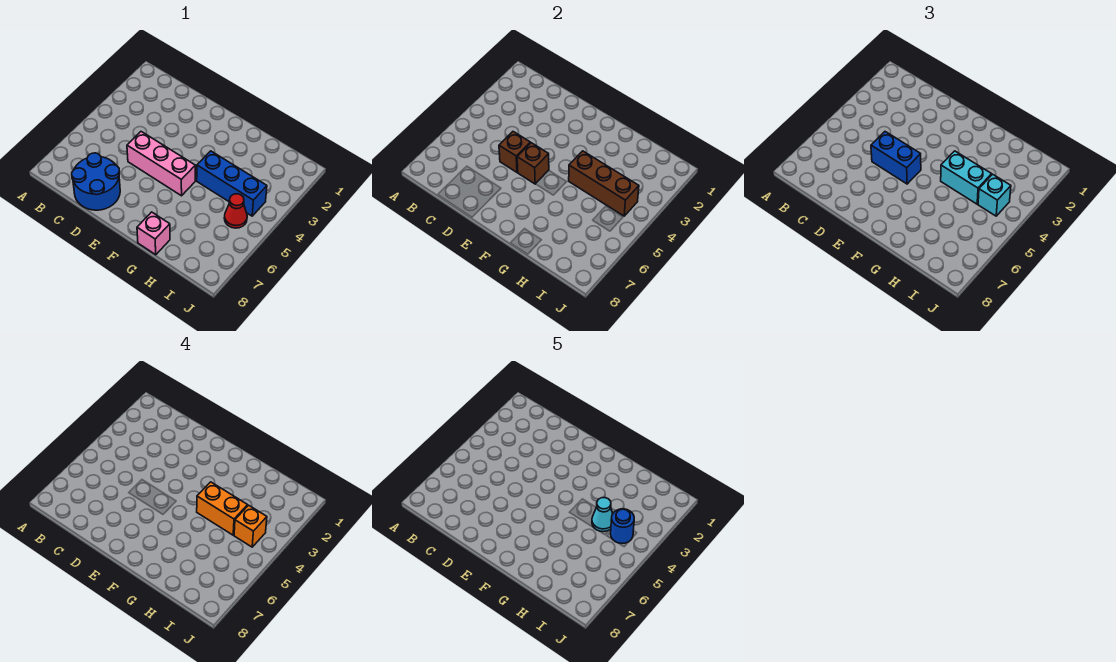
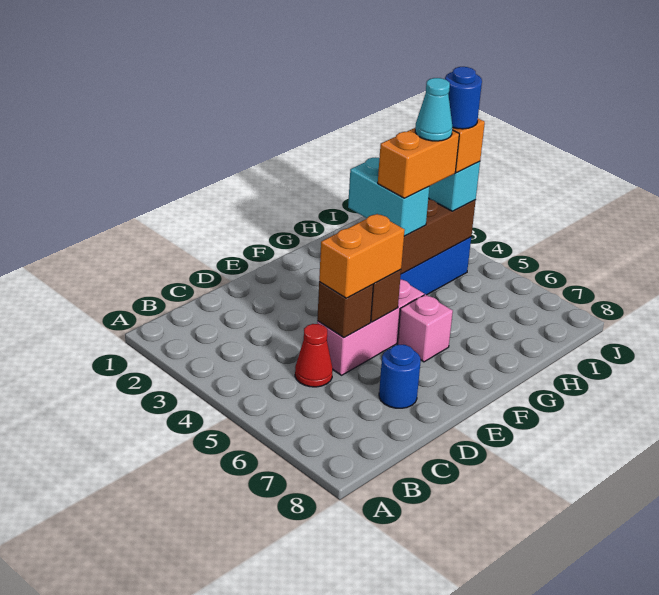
blue 2x2 round brick [72,153,120,210] -> blue 1x1 round brick [379,345,421,408]
blue 1x2 brick [871,132,921,184] -> orange 1x2 brick [319,214,405,298]
cyan 1x2 brick [941,151,992,204] -> cyan 1x2 brick turned to [348,158,429,236]
pink 1x1 brick [137,212,170,255] -> pink 1x1 brick moved to [397,294,453,362]
red 1x1 cone [224,194,247,228] -> red 1x1 cone moved to [295,324,333,387]

